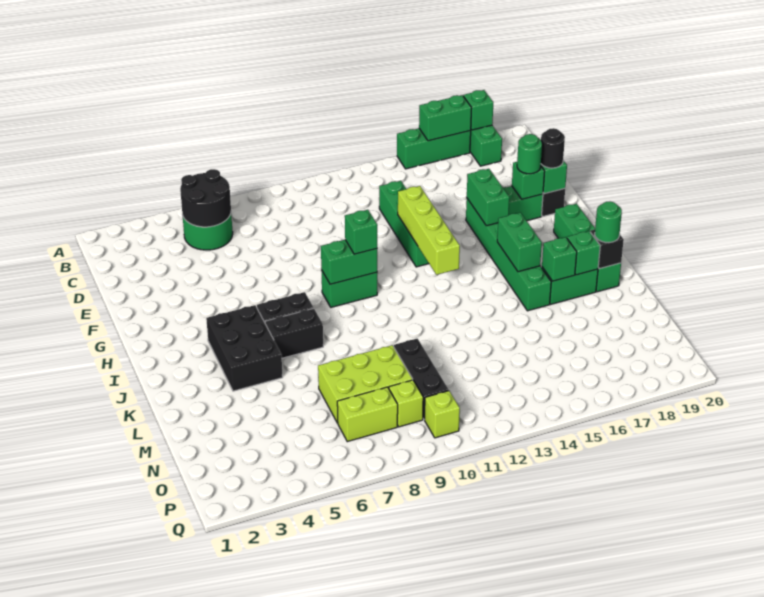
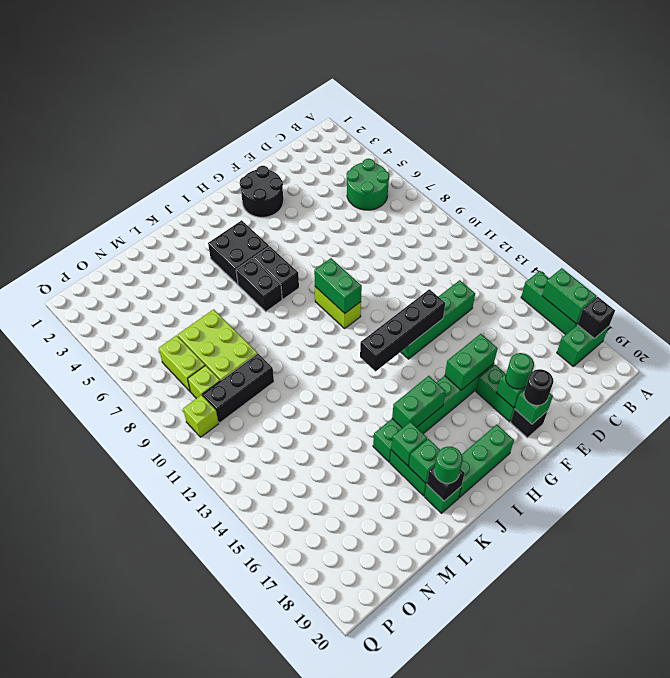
green 1x1 brick [463,90,493,130] -> black 1x1 brick [577,297,615,339]
black 2x2 round brick [180,169,231,227] -> black 2x2 round brick moved to [240,166,283,217]
lime 1x4 brick [398,186,460,275] -> black 1x4 brick [360,289,445,371]
green 1x2 brick [321,270,377,307] -> lime 1x2 brick [315,287,361,328]
green 1x1 brick [345,210,377,254] -> none
black 2x3 brick [206,305,283,391] -> black 2x2 brick [208,220,269,284]

